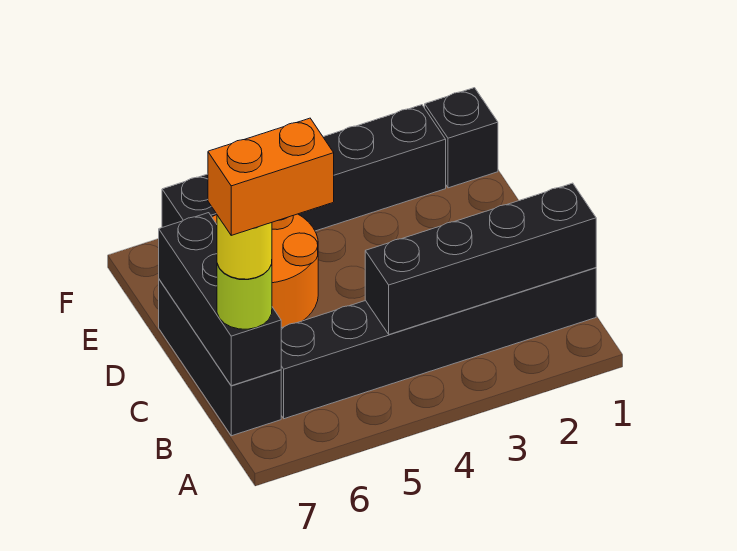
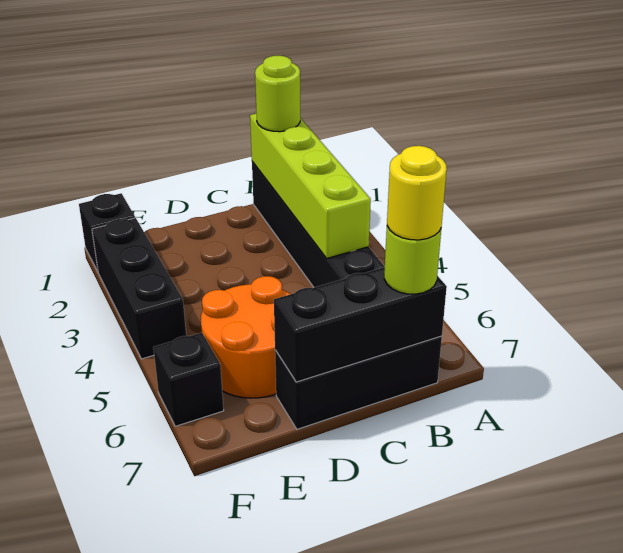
black 1x4 brick [365,183,596,334] -> lime 1x4 brick [250,114,371,259]
none -> lime 1x1 round brick [255,55,300,132]
orange 1x2 brick [208,118,334,235] -> none

